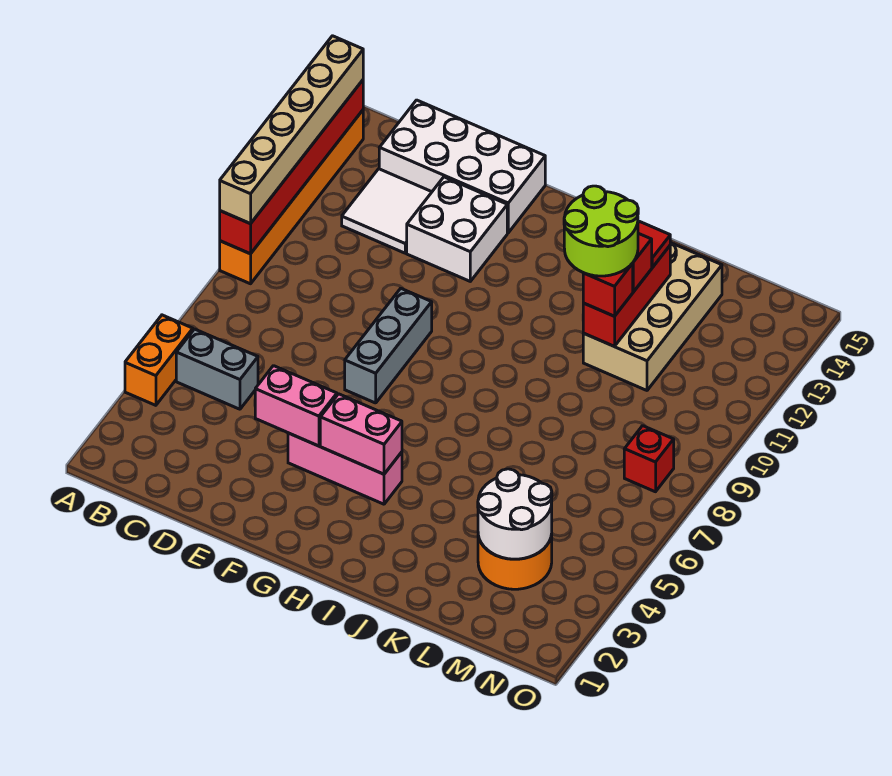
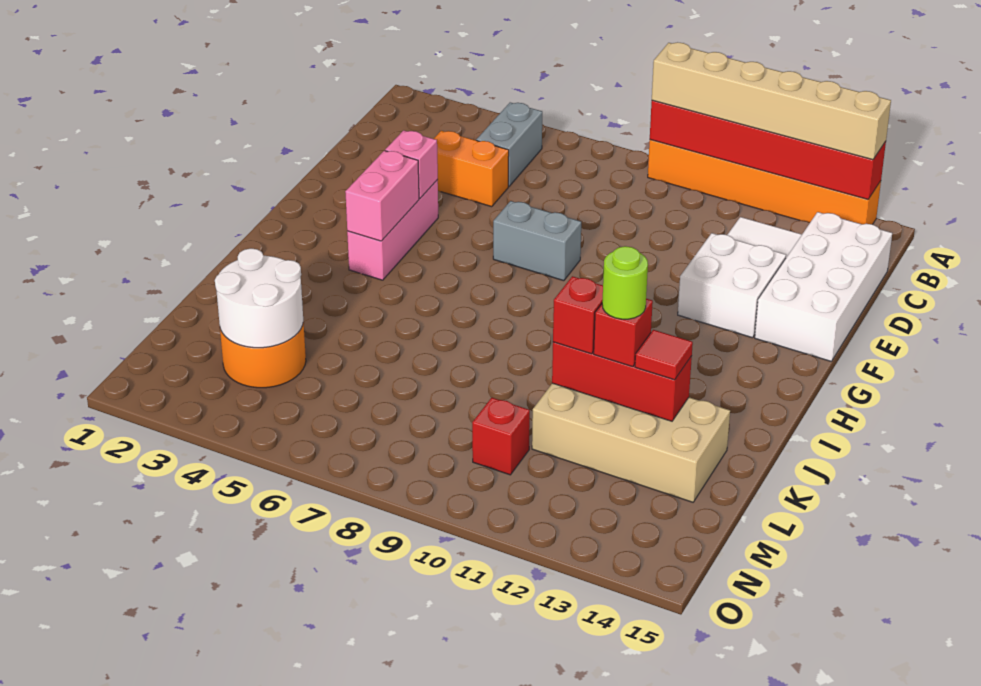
orange 1x2 brick [125,315,193,405] -> orange 1x2 brick moved to [434,131,509,207]
pink 1x2 brick [255,366,337,446] -> pink 1x1 brick [385,130,438,199]
grey 1x3 brick [345,288,432,403] -> grey 1x2 brick [493,201,581,281]
lime 2x2 round brick [564,186,638,276] -> lime 1x1 round brick [602,246,648,319]
red 1x1 brick [624,426,674,492] -> red 1x1 brick moved to [472,398,530,475]

